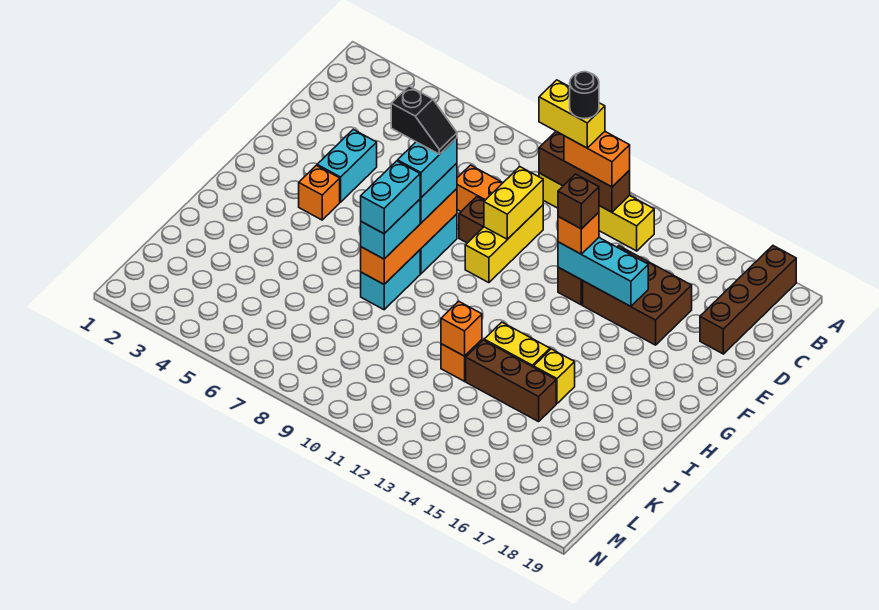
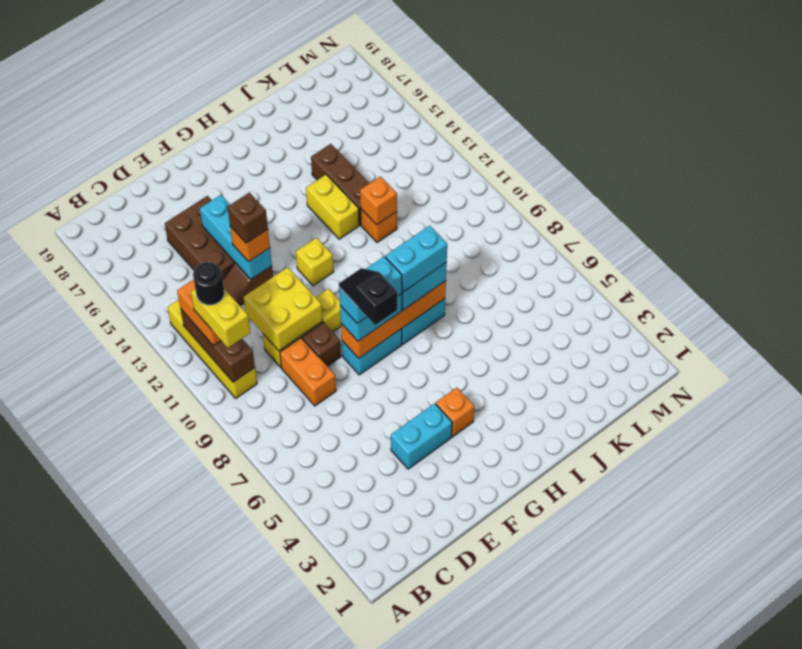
brown 1x4 brick [700,246,796,354] -> none
yellow 1x2 brick [484,167,543,239] -> yellow 2x2 brick [244,267,323,351]
yellow 1x1 brick [534,349,575,404] -> yellow 1x1 brick moved to [296,238,334,286]

